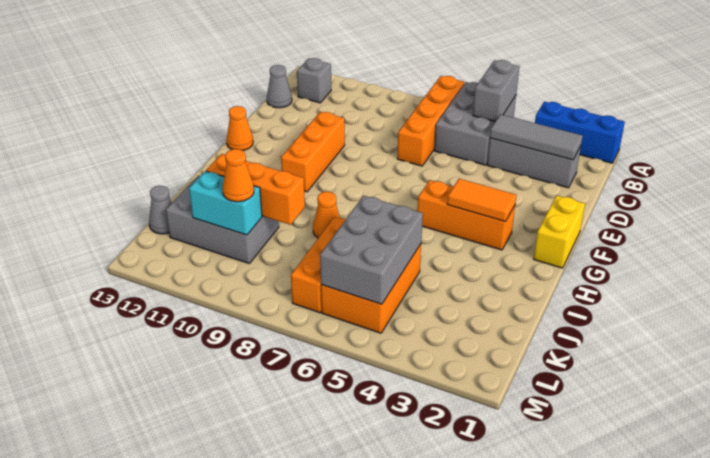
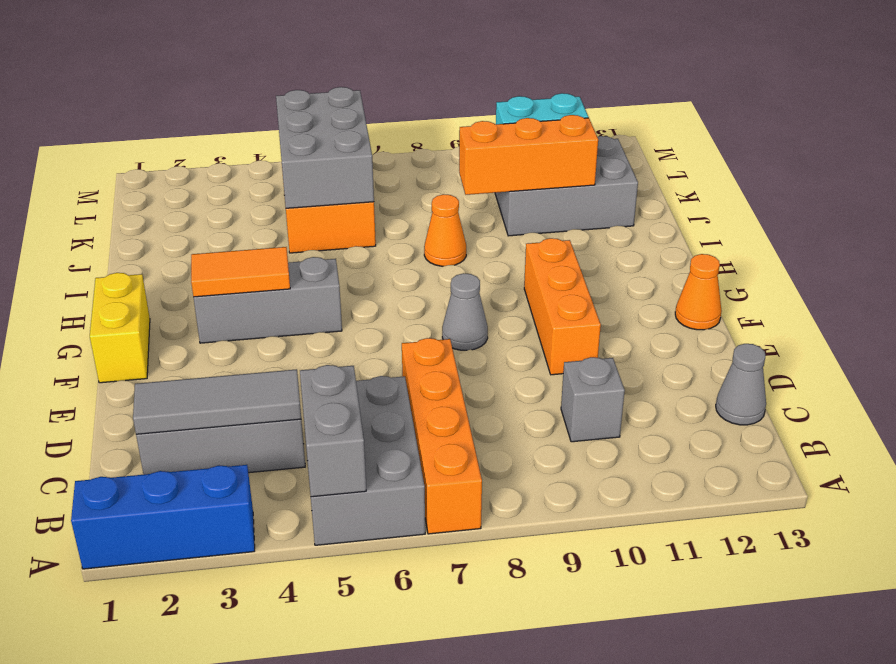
grey 1x1 brick [297,58,331,103] -> grey 1x1 brick moved to [561,357,625,442]
orange 1x3 brick [418,180,515,250] -> grey 1x3 brick [194,257,342,343]
orange 1x3 brick [291,217,346,313] -> none
orange 1x1 cone [222,149,254,202] -> none
grey 1x1 cone [149,186,172,234] -> grey 1x1 cone moved to [442,273,488,350]

